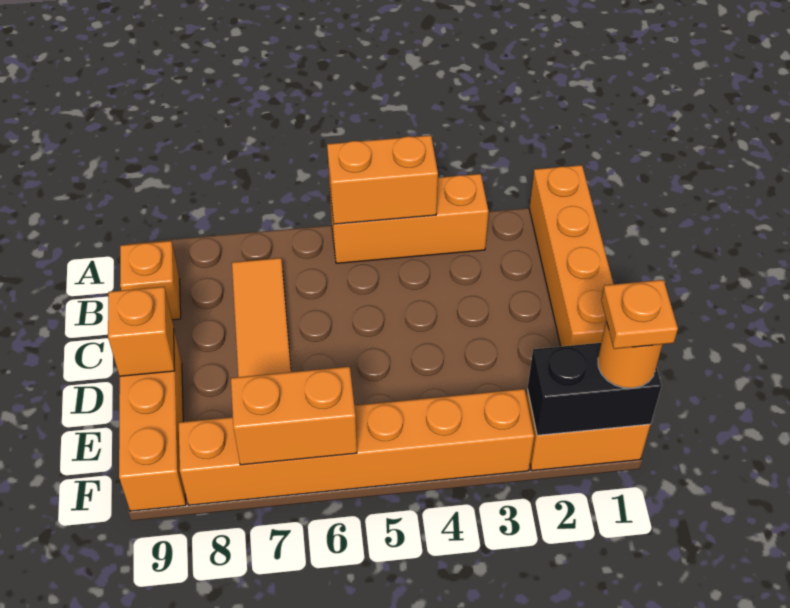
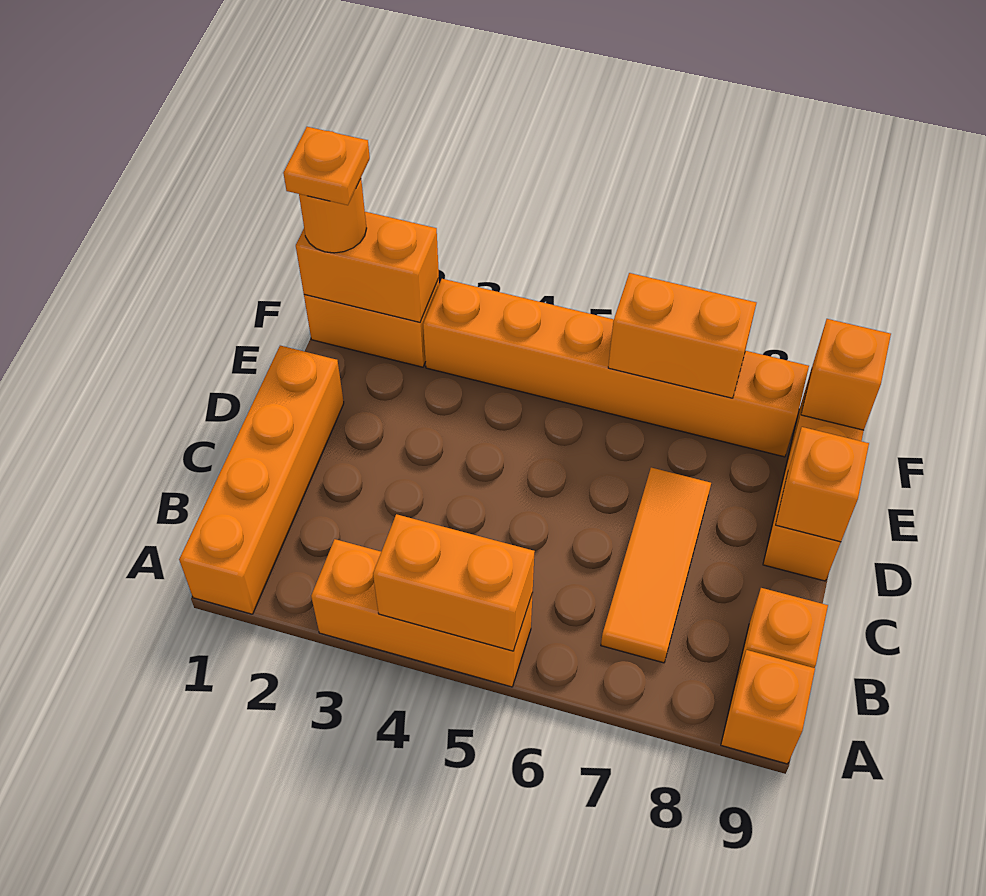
none -> orange 1x1 brick [721,650,815,764]
black 1x2 brick [528,343,662,435] -> orange 1x2 brick [296,212,439,322]
none -> orange 1x1 brick [801,319,891,430]

